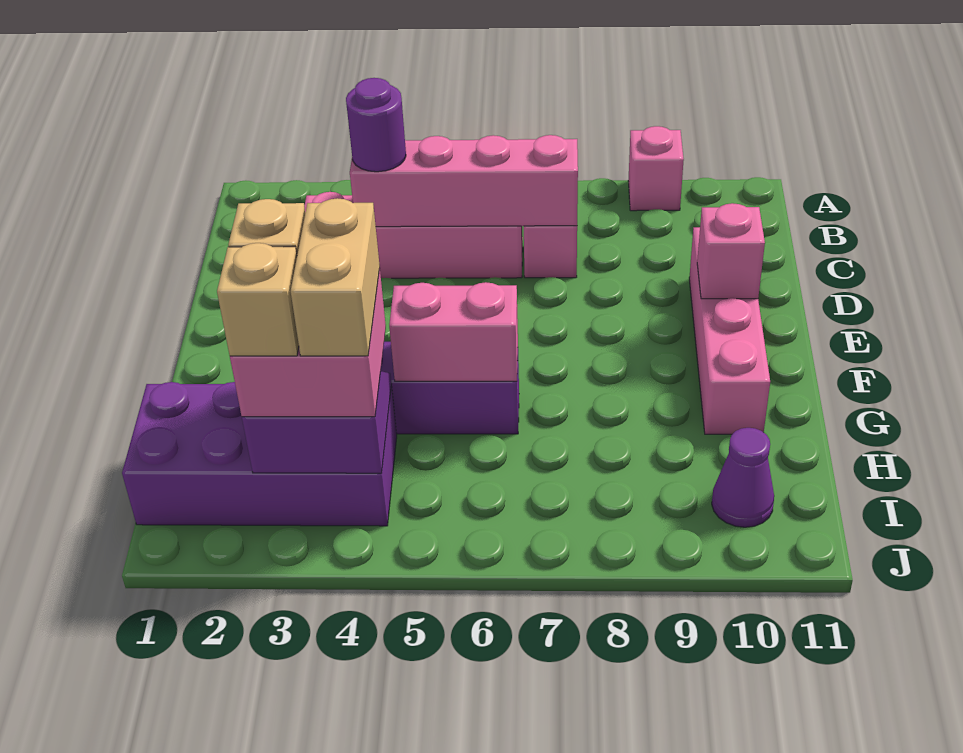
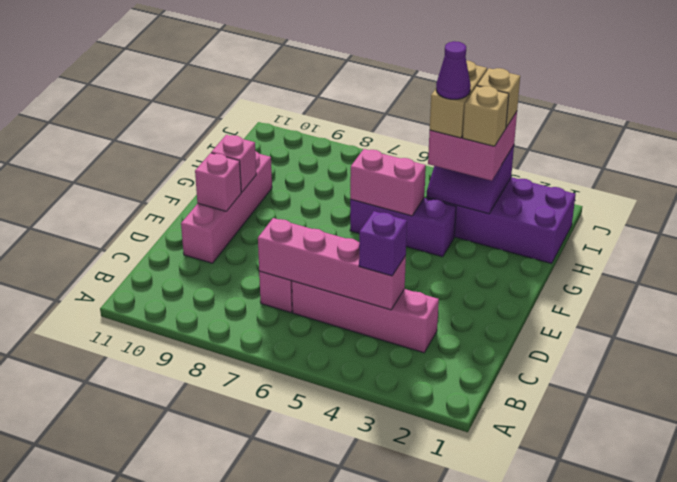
pink 1x1 brick [628,126,684,211] -> pink 1x1 brick moved to [211,135,256,192]
purple 1x1 round brick [346,78,406,172] -> purple 1x1 brick [359,211,407,276]
purple 1x1 cone [712,428,774,527] -> purple 1x1 cone moved to [436,41,471,99]

